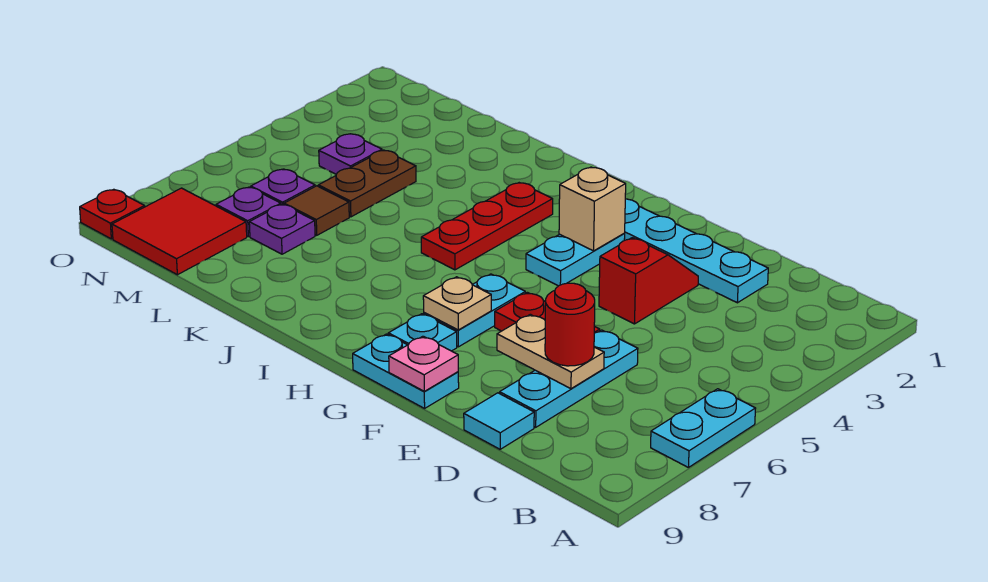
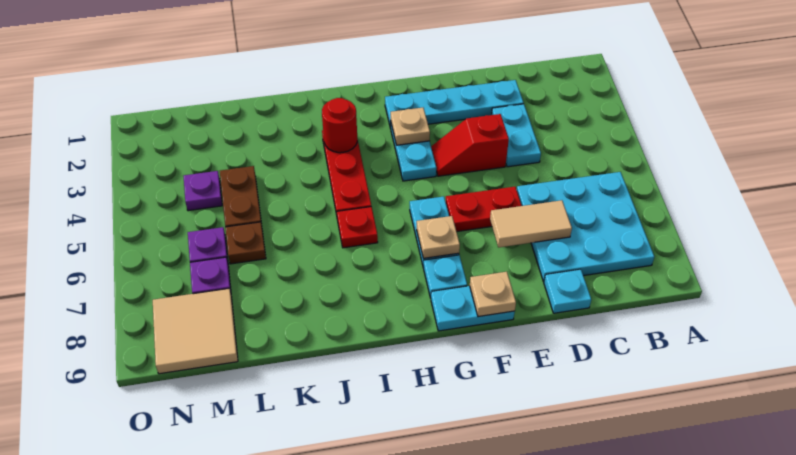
cyan 1x2 plate [651,389,756,467] -> cyan 1x2 plate moved to [492,104,541,167]
cyan 1x3 plate [500,330,638,427] -> cyan 3x3 plate [517,172,654,282]
tan 1x2 plate [497,314,604,389] -> tan 1x2 tile [490,200,572,247]
red 1x1 round brick [545,283,595,366] -> red 1x1 round brick moved to [322,98,357,153]
cyan 1x1 tile [464,393,534,449] -> cyan 1x1 plate [544,269,591,313]
red 1x2 slope [599,238,698,324] -> red 1x2 slope turned to [431,114,509,176]
pink 1x1 plate [389,336,458,391] -> tan 1x1 plate [470,272,516,317]
tan 1x1 brick [559,167,626,251] -> tan 1x1 plate [391,108,430,145]
brown 1x1 tile [284,186,349,235] -> brown 1x1 plate [225,222,266,264]
purple 1x1 plate [249,204,315,254] -> none
red 2x2 tile [112,188,247,275] -> tan 2x2 tile [153,288,238,374]
red 1x1 plate [80,189,145,239] -> red 1x1 plate moved to [337,207,378,248]

